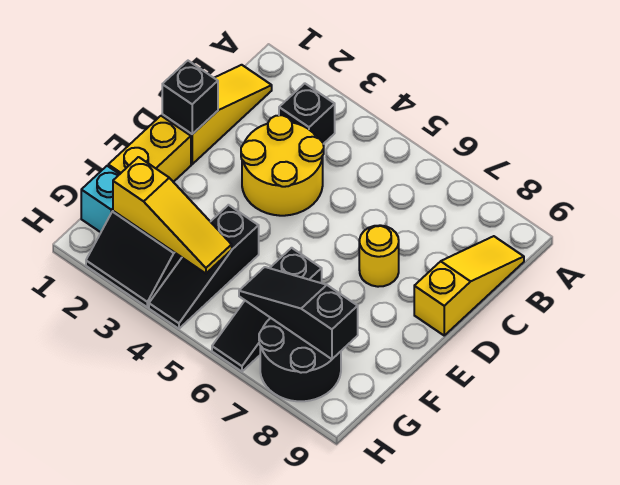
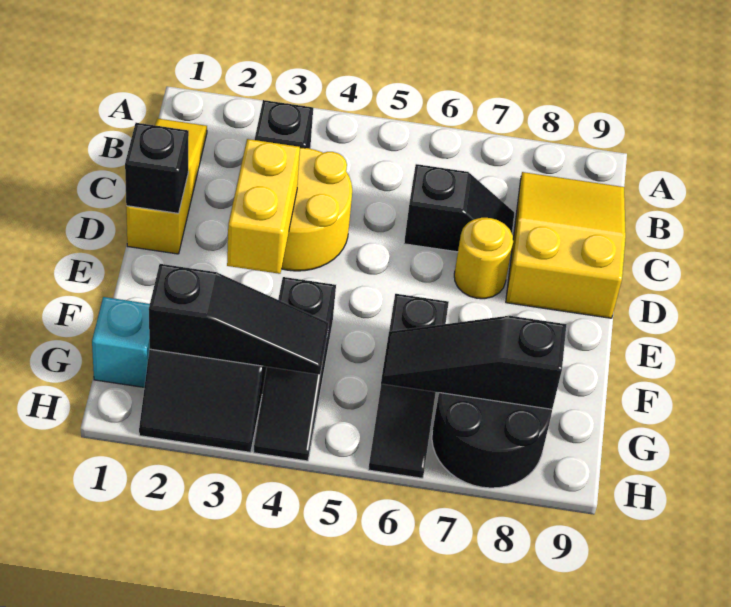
yellow 1x3 slope [414,236,524,335] -> yellow 2x3 slope [506,172,626,318]
none -> black 1x2 slope [404,164,514,252]
yellow 1x2 brick [108,116,191,182] -> yellow 1x2 brick moved to [227,139,300,274]
yellow 1x3 slope [113,157,232,273] -> black 1x3 slope [149,264,329,375]

